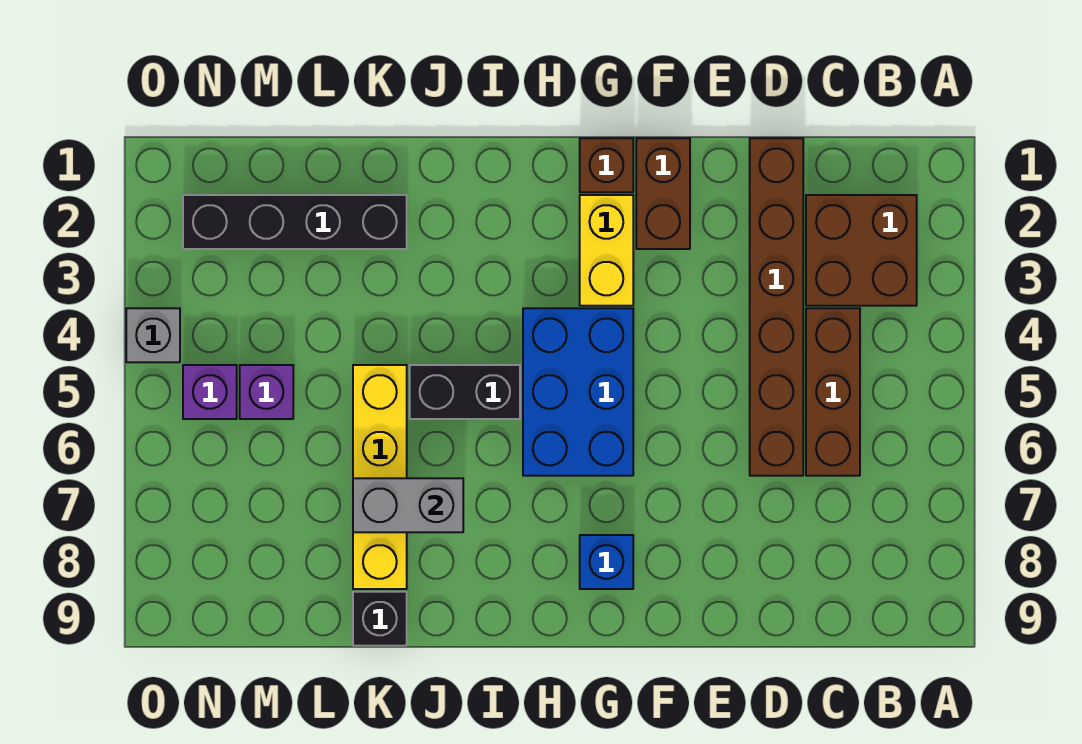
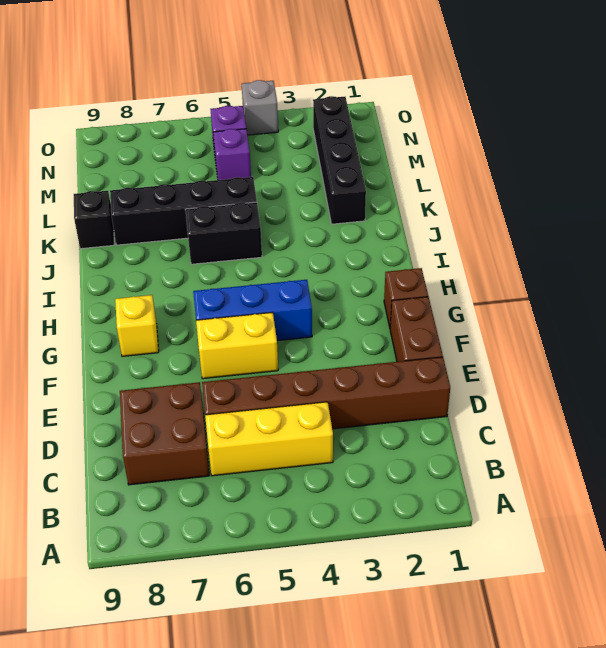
brown 2x2 brick [806,195,917,306] -> brown 2x2 brick moved to [120,382,209,485]
brown 1x3 brick [806,308,860,476] -> yellow 1x3 brick [205,402,333,476]
brown 1x2 brick [636,138,690,249] -> brown 1x2 brick turned to [390,297,443,362]
yellow 1x2 brick [580,195,633,306] -> yellow 1x2 brick moved to [196,312,278,379]
blue 2x3 brick [523,308,633,476] -> blue 1x3 brick [193,280,312,341]
blue 1x1 brick [580,535,633,589] -> yellow 1x1 brick [115,295,159,356]
black 1x2 brick [410,365,520,419] -> black 1x2 brick turned to [185,202,262,264]
grey 1x2 brick [353,478,463,532] -> none
yellow 1x4 brick [353,365,407,589] -> black 1x4 brick [110,177,257,245]

